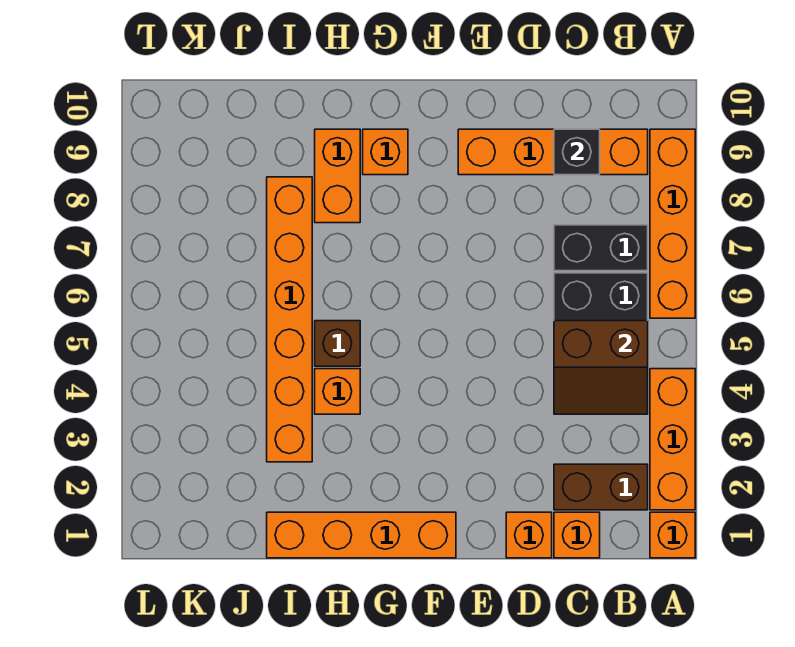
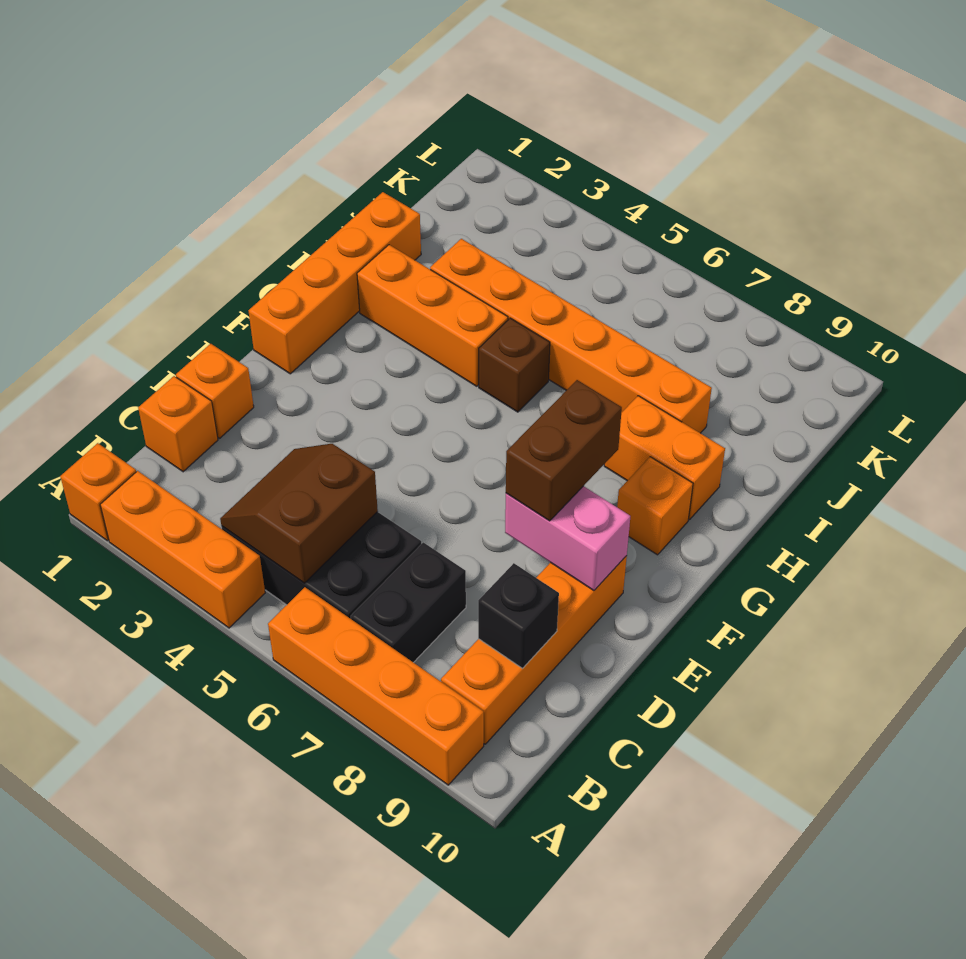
brown 1x2 brick [554,464,648,510] -> brown 1x2 brick moved to [506,380,622,521]
none -> pink 1x2 brick [505,486,630,591]
orange 1x1 brick [315,369,360,414] -> orange 1x3 brick [357,245,508,386]

